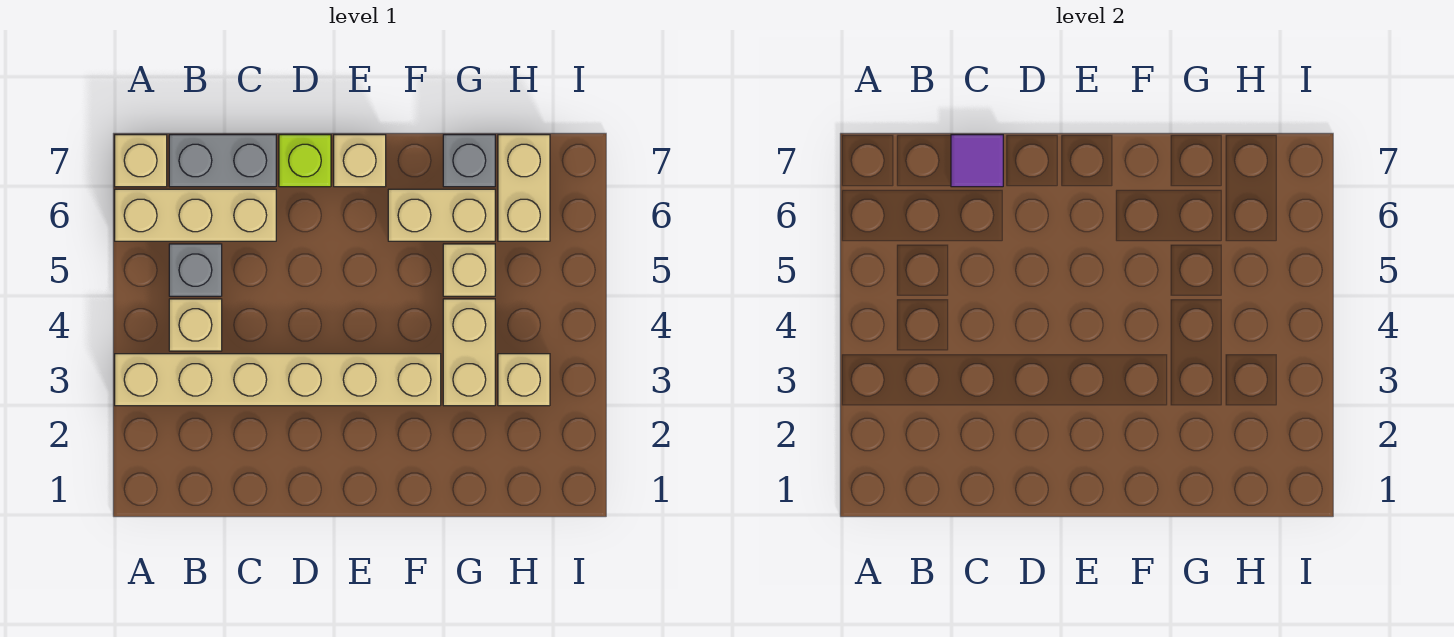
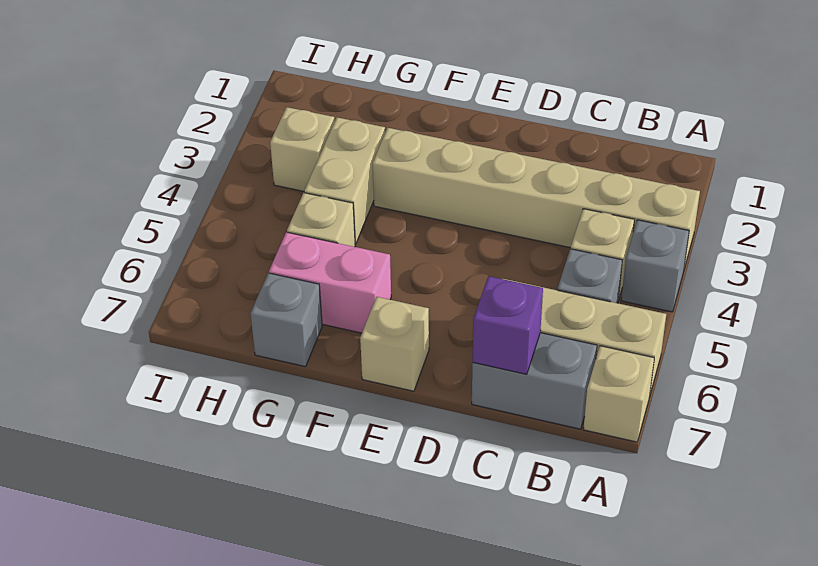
none -> grey 1x1 brick [621,220,689,312]
purple 1x1 tile [951,135,1003,187] -> purple 1x1 brick [473,276,543,374]
lime 1x1 brick [279,135,331,187] -> none
tan 1x2 brick [388,189,495,241] -> pink 1x2 brick [269,232,391,333]
tan 1x2 brick [498,135,550,241] -> none

